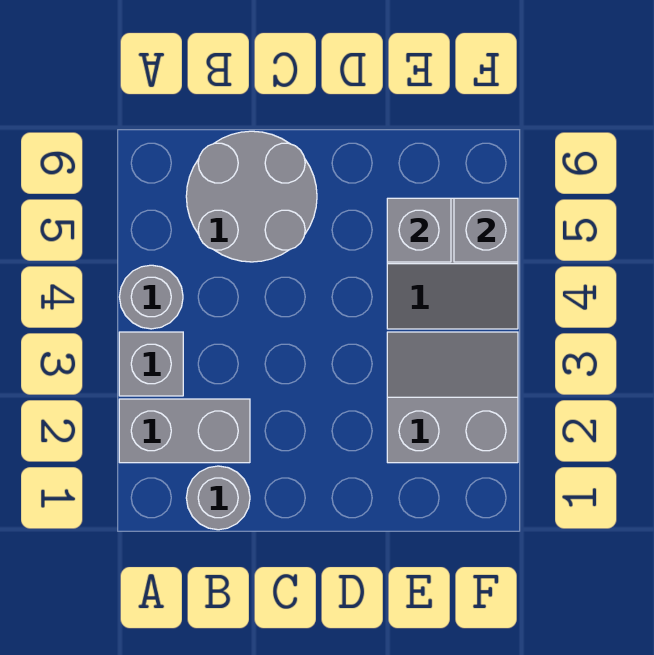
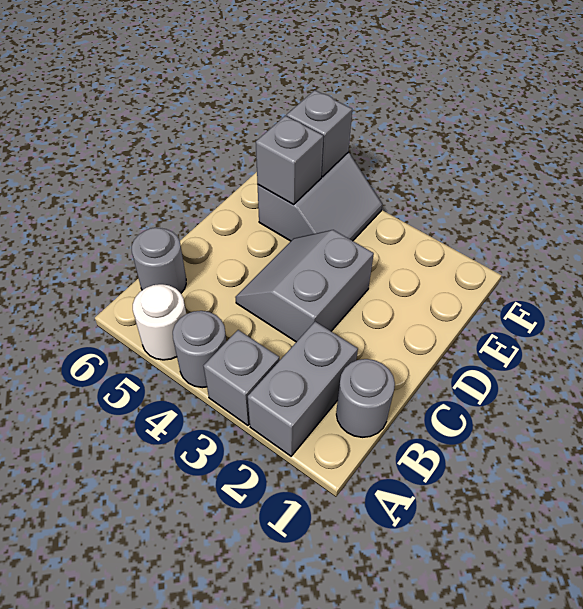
none -> white 1x1 round brick [133,284,186,360]
grey 2x2 round brick [186,131,317,262] -> grey 1x1 round brick [132,228,186,293]
grey 2x2 slope [387,332,518,463] -> grey 2x2 slope moved to [235,230,374,342]

